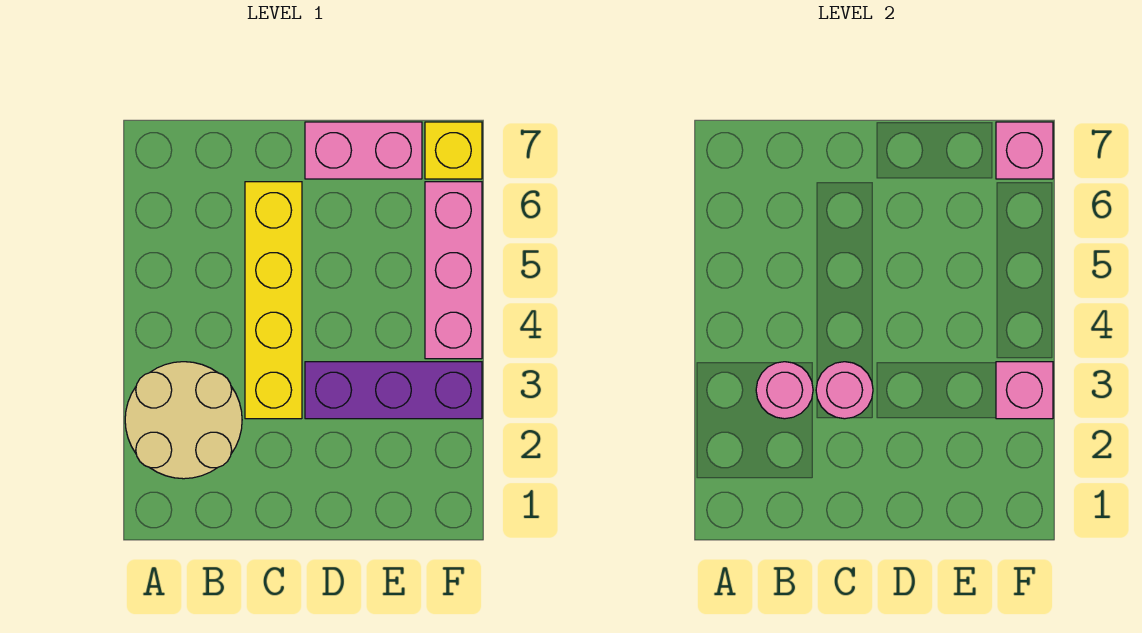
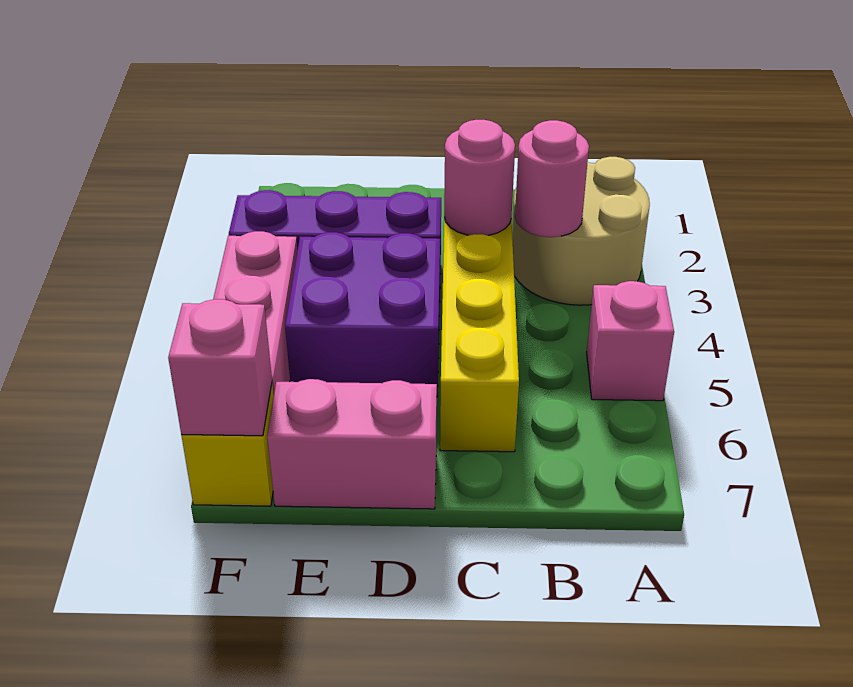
none -> purple 2x2 brick [285,232,440,397]
pink 1x1 brick [996,362,1053,419] -> pink 1x1 brick moved to [587,281,674,401]

